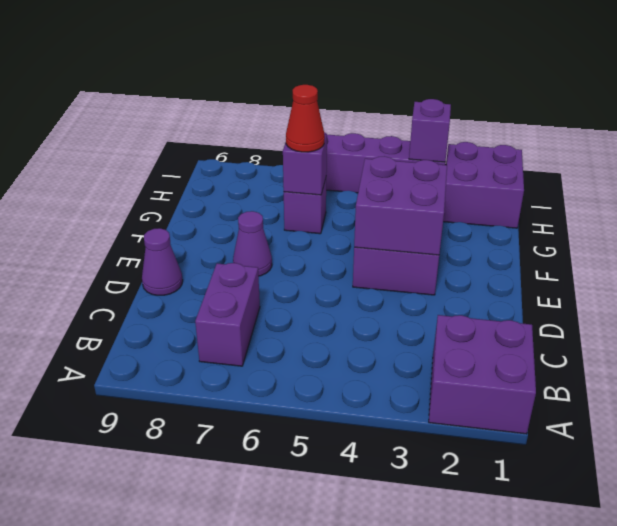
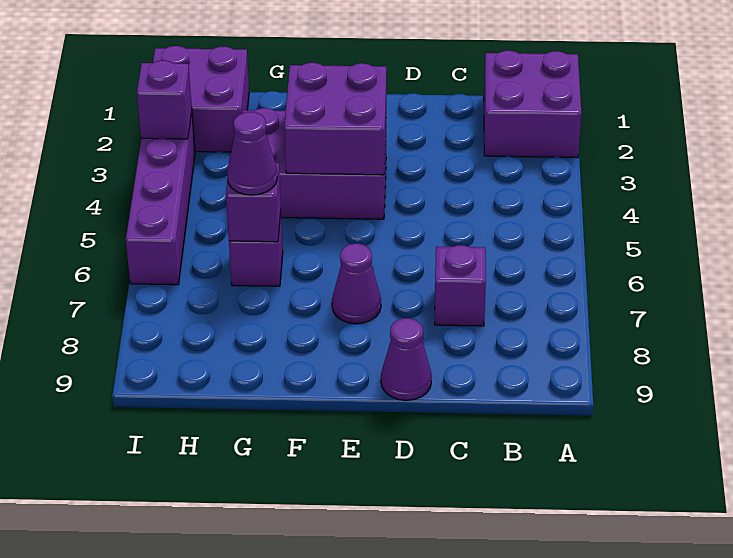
purple 1x2 brick [195,263,260,366] -> purple 1x1 brick [435,245,486,326]
red 1x1 cone [286,85,325,152] -> purple 1x1 cone [227,112,277,195]

